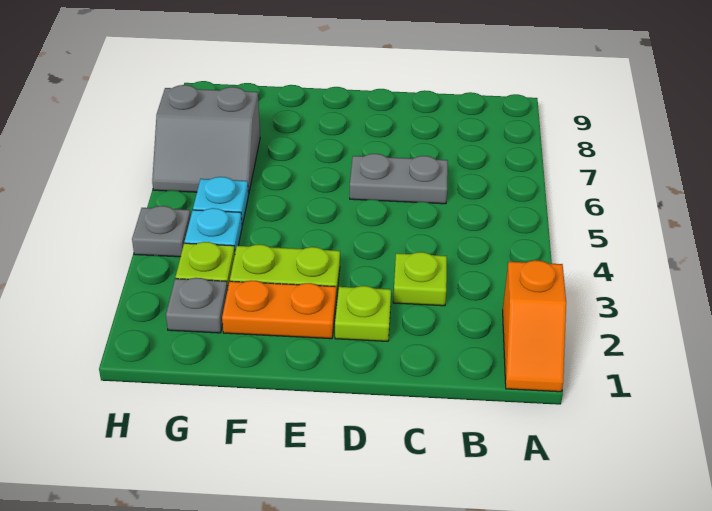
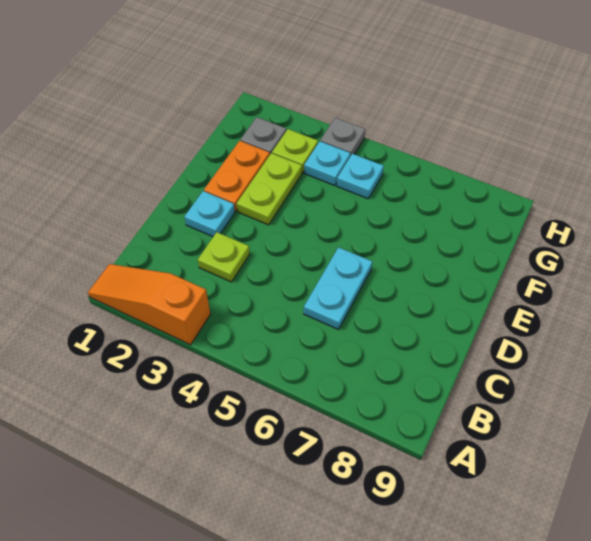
orange 1x2 slope [503,260,566,392] -> orange 1x3 slope [88,264,210,345]
grey 1x2 plate [350,154,448,204] -> cyan 1x2 plate [304,247,372,329]
lime 1x1 plate [335,286,391,341] -> cyan 1x1 plate [185,191,235,237]
grey 2x2 slope [152,85,260,194] -> none

